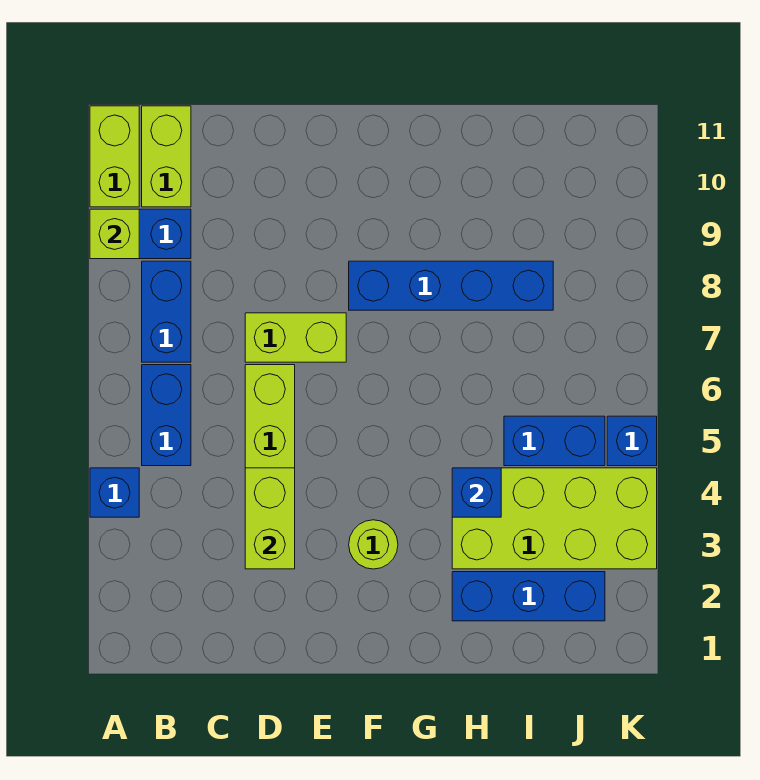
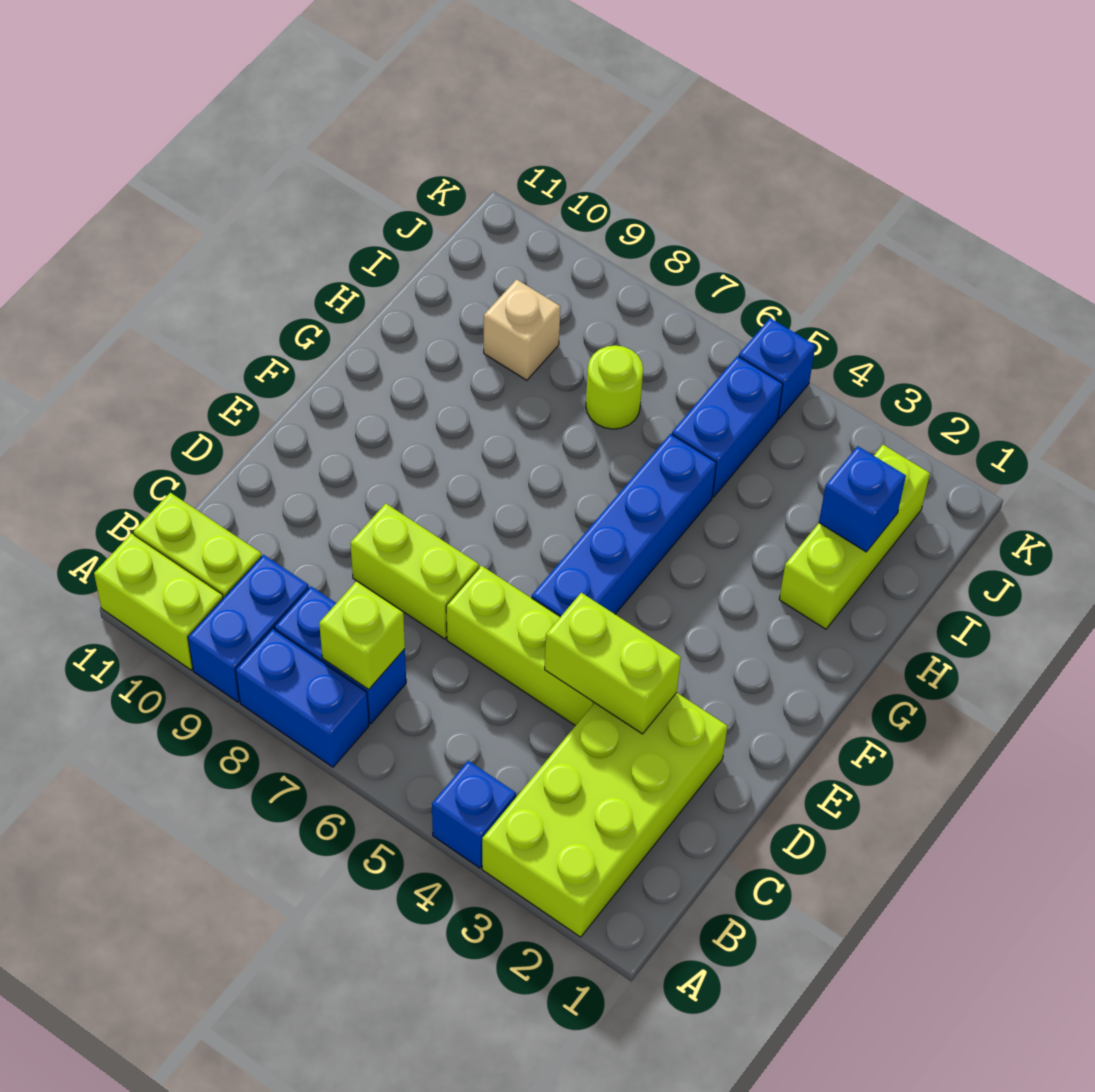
lime 1x1 brick [90,209,139,259] -> lime 1x1 brick moved to [319,581,405,689]
blue 1x2 brick [142,365,191,466] -> blue 1x2 brick moved to [236,629,369,767]
lime 1x2 brick [245,313,346,362] -> lime 1x2 brick turned to [350,504,479,639]
lime 1x1 round brick [349,520,398,569] -> lime 1x1 round brick moved to [586,345,643,429]
blue 1x4 brick [349,261,553,310] -> blue 1x4 brick moved to [532,434,716,617]
blue 1x3 brick [452,572,605,621] -> lime 1x3 brick [779,445,930,629]
lime 2x4 brick [452,468,657,569] -> lime 2x4 brick moved to [482,693,728,937]
blue 1x1 brick [452,468,501,517] -> blue 1x1 brick moved to [819,446,906,552]
none -> tan 1x1 brick [484,279,560,380]

